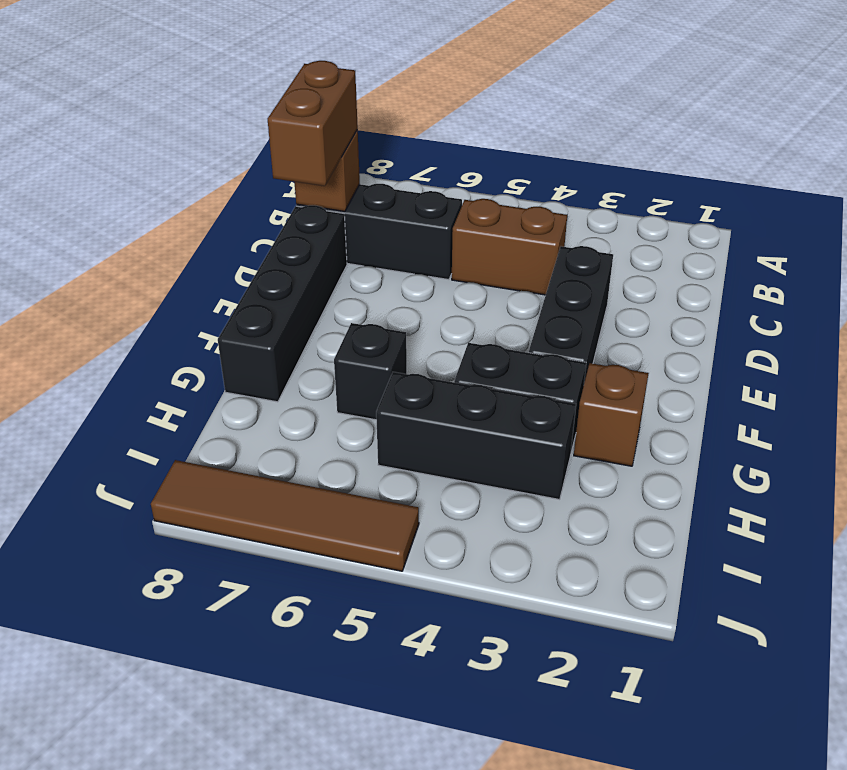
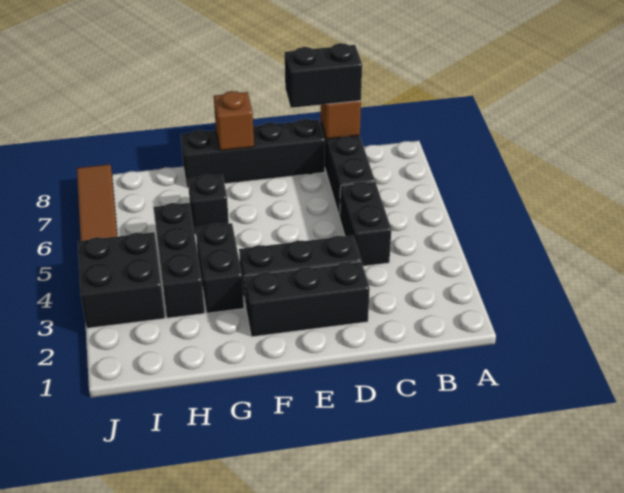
brown 1x2 brick [452,199,567,295] -> black 1x2 brick [340,182,391,266]
brown 1x2 brick [268,61,358,186] -> black 1x2 brick [285,43,362,108]
none -> black 1x3 brick [244,262,370,337]
brown 1x1 brick [574,363,649,466] -> brown 1x1 brick moved to [214,91,254,151]
none -> black 2x2 brick [78,232,165,328]

